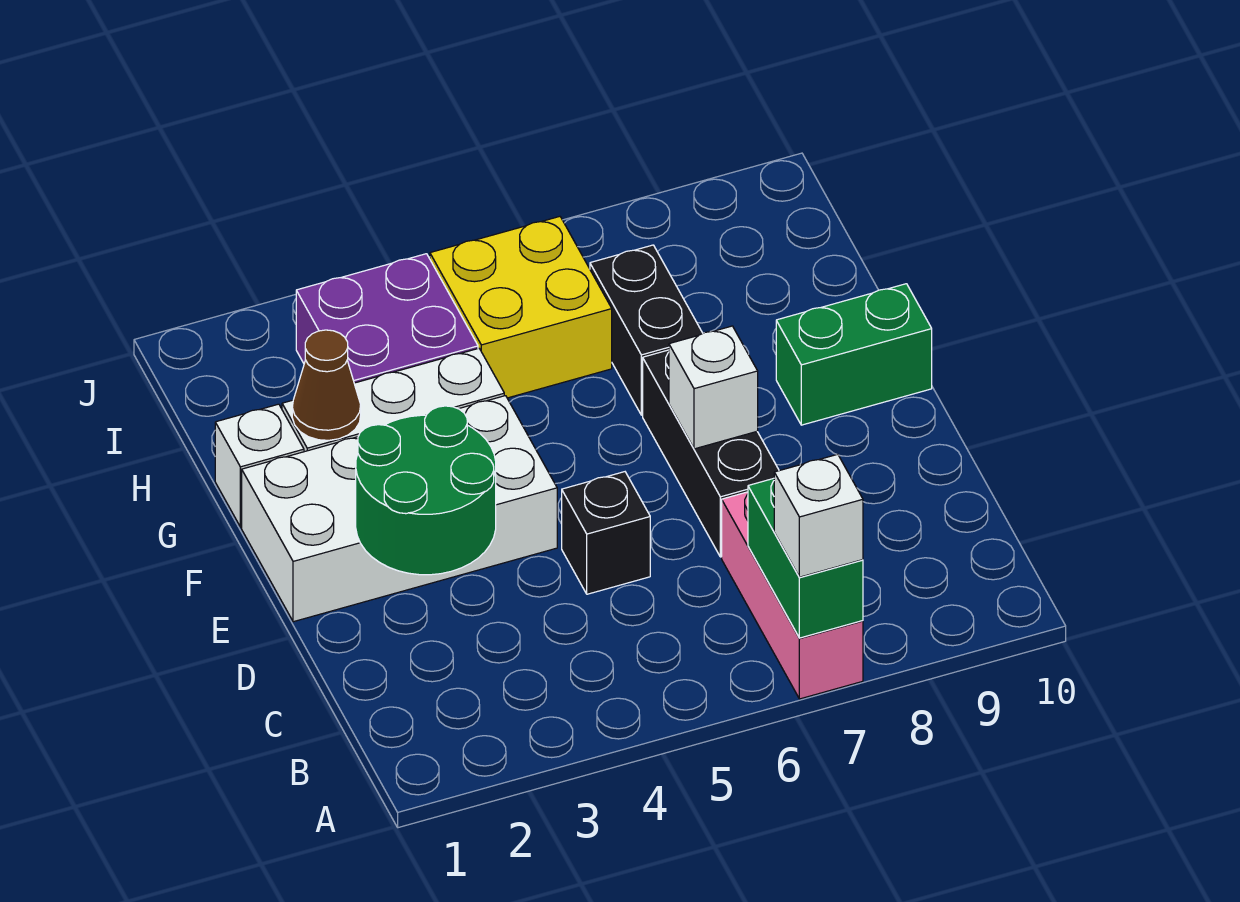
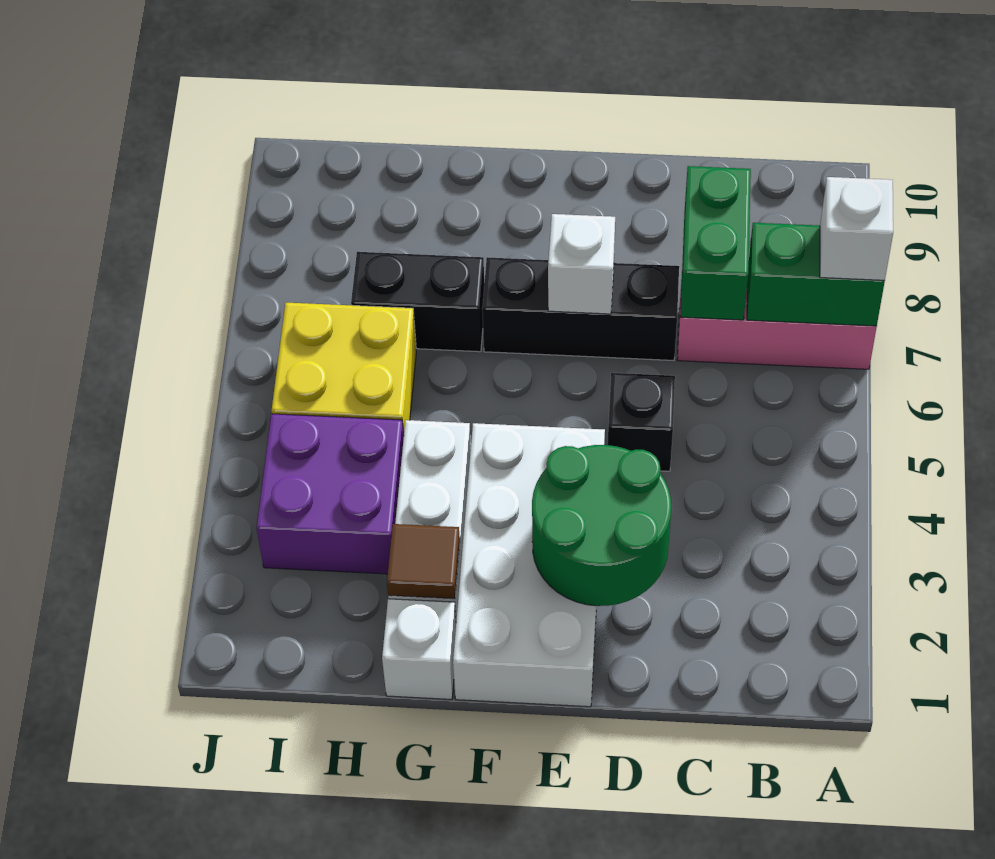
green 1x2 brick [776,284,932,425] -> green 1x2 brick moved to [680,166,751,320]
brown 1x1 cone [292,330,361,440] -> brown 1x1 tile [387,524,460,599]

